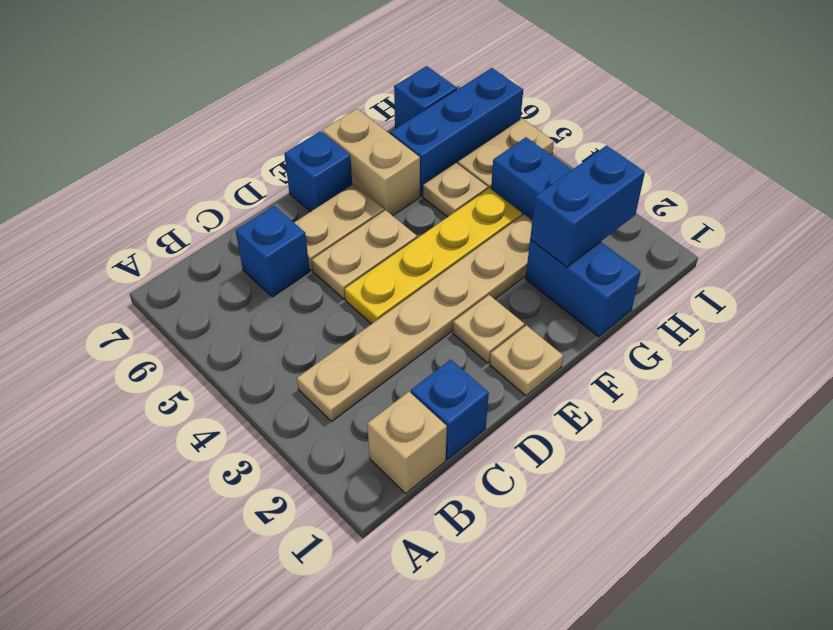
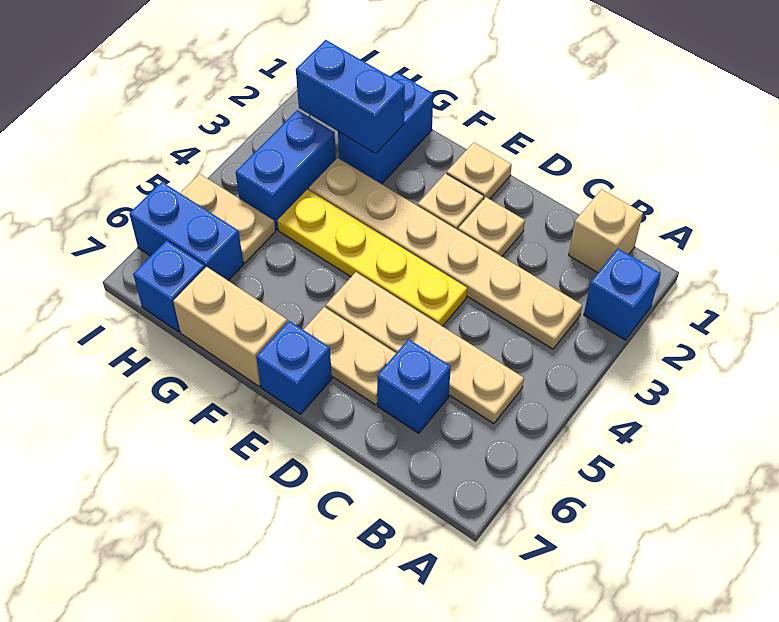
blue 1x1 brick [411,360,489,460] -> blue 1x1 brick moved to [584,249,660,340]
tan 1x2 plate [312,210,417,299] -> tan 1x4 plate [326,272,524,424]
tan 1x2 brick [322,109,420,216] -> tan 1x2 brick turned to [173,267,287,386]
tan 1x1 plate [423,163,488,217] -> tan 1x1 plate moved to [458,197,525,256]
blue 1x3 brick [390,68,523,196] -> blue 1x2 brick [129,182,244,281]

